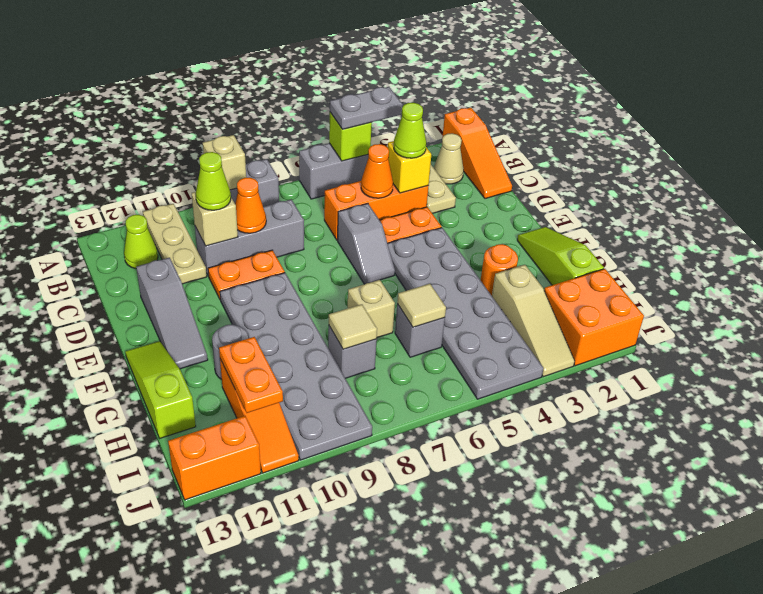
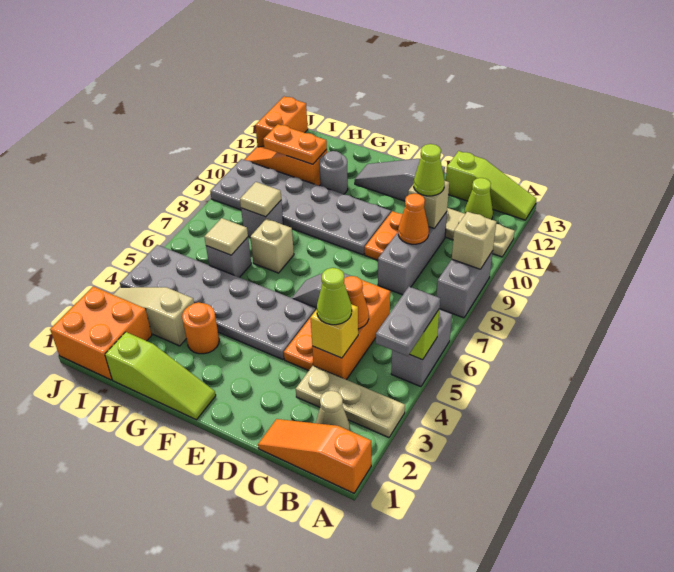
lime 1x3 slope [125,341,196,438] -> lime 1x3 slope moved to [446,151,536,220]

